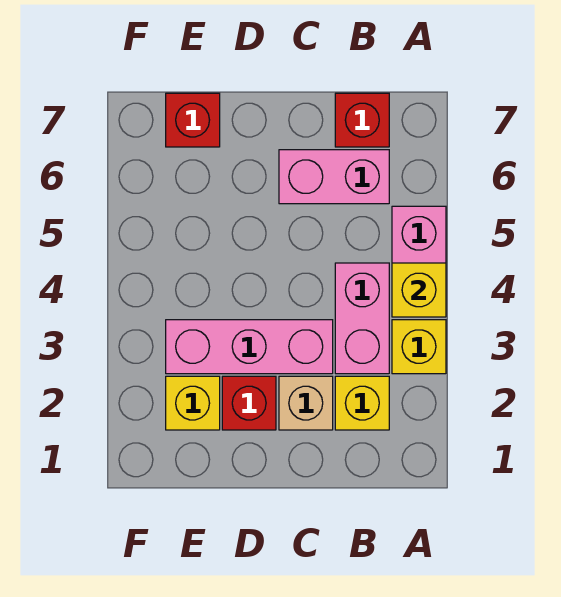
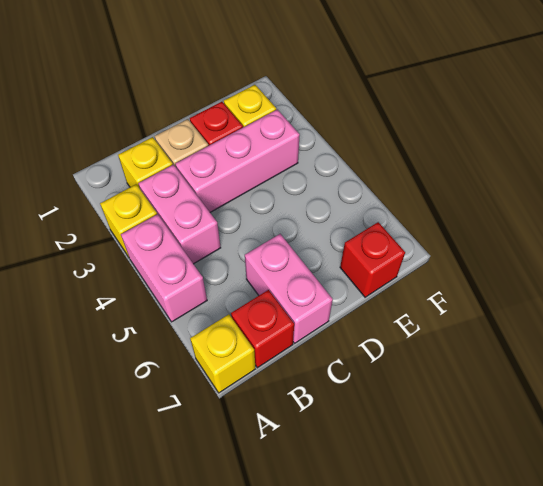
yellow 1x1 brick [392,263,446,317] -> yellow 1x1 brick moved to [190,314,255,393]
pink 1x2 brick [279,150,389,204] -> pink 1x2 brick turned to [245,234,333,343]

